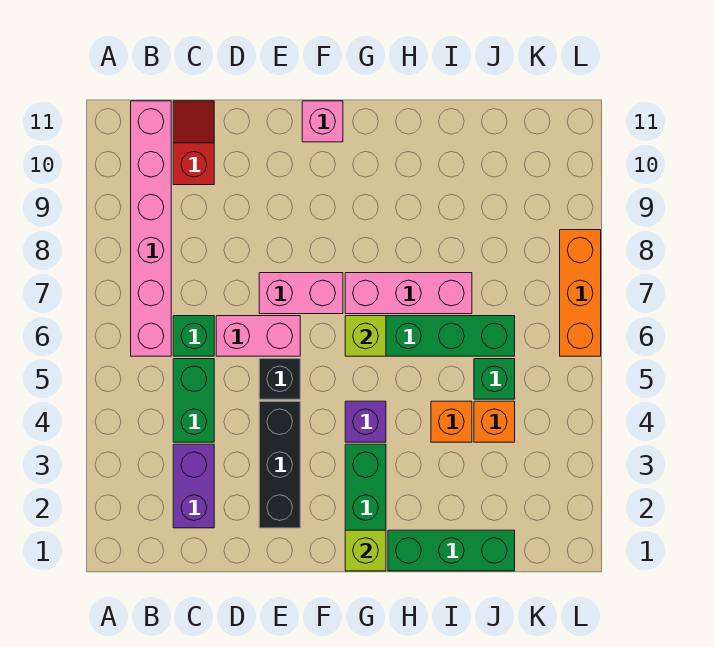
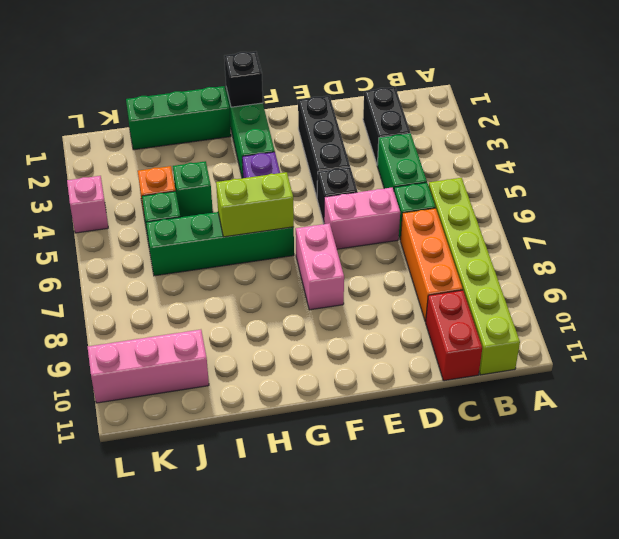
pink 1x6 brick [131,101,171,356] -> lime 1x6 brick [429,178,520,375]
purple 1x2 brick [173,444,214,528] -> black 1x2 brick [363,87,410,165]
red 1x2 slope [173,101,214,185] -> red 1x2 brick [426,290,482,381]
pink 1x2 brick [259,273,343,314] -> pink 1x2 brick turned to [296,223,344,310]
pink 1x1 brick [302,101,343,142] -> pink 1x1 brick moved to [67,176,108,233]
lime 1x1 brick [345,530,386,571] -> black 1x1 brick [224,52,263,107]
lime 1x1 brick [345,316,386,356] -> lime 1x2 brick [216,172,294,237]
pink 1x3 brick [345,273,472,314] -> pink 1x3 brick moved to [88,330,209,403]
orange 1x1 brick [431,401,472,442] -> green 1x1 brick [173,161,213,217]
orange 1x3 brick [560,230,601,356] -> orange 1x3 brick moved to [400,208,463,322]

